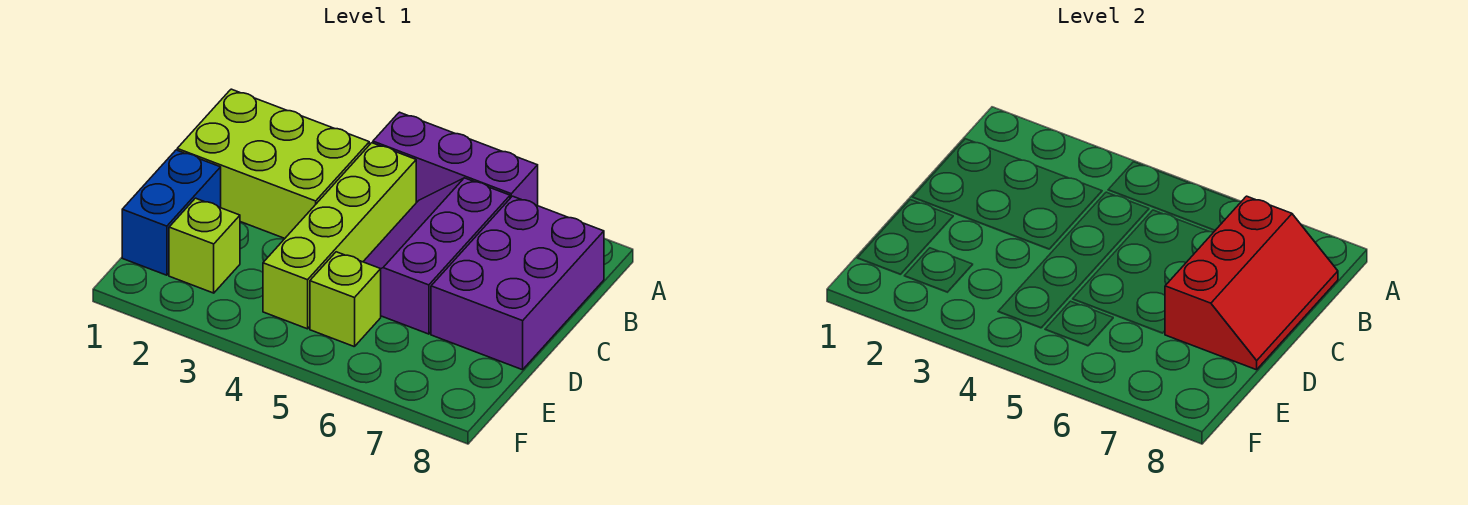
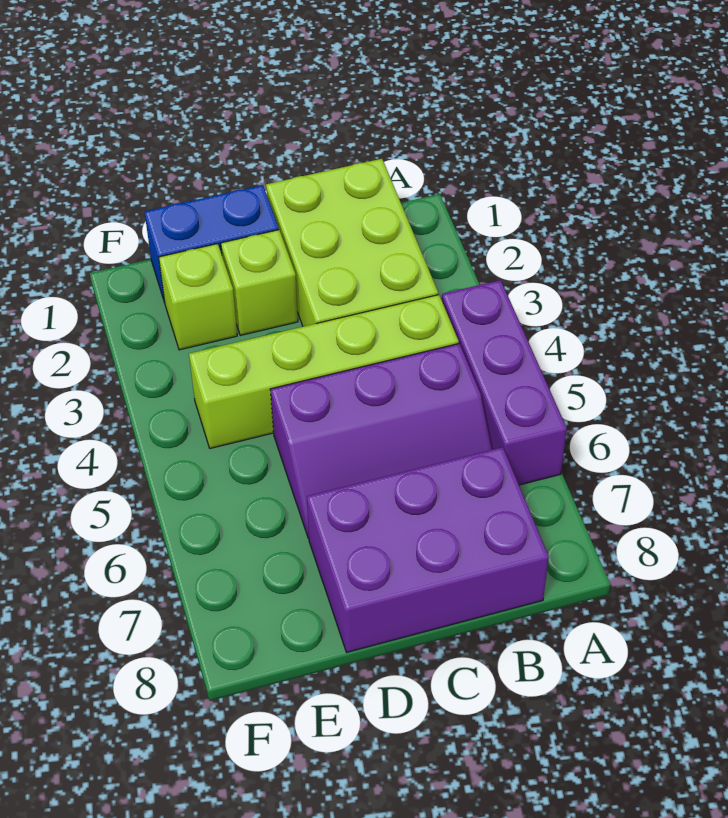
purple 2x3 slope [363,178,510,334] -> purple 2x3 slope turned to [270,344,492,538]
red 2x3 slope [1165,196,1338,370] -> none
lime 1x1 brick [310,252,381,347] -> lime 1x1 brick moved to [221,230,298,335]

